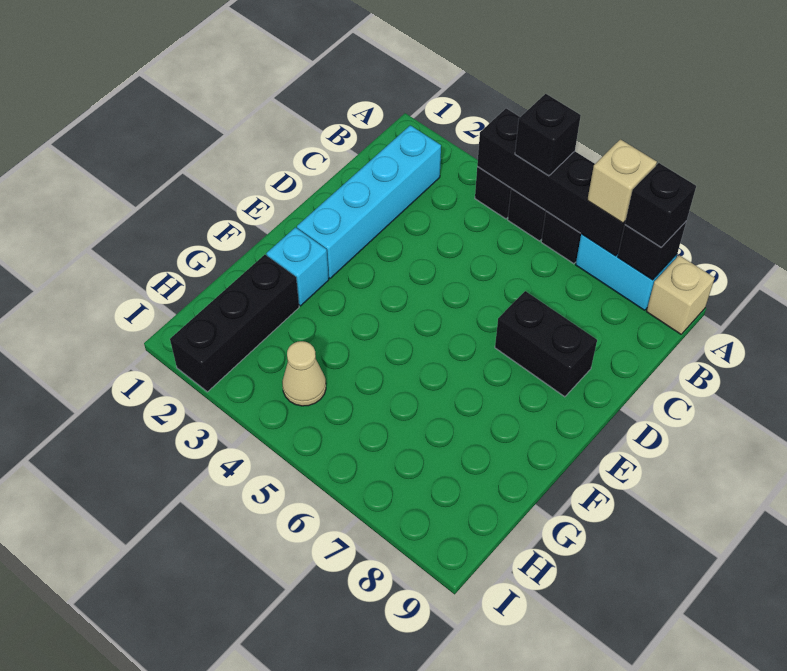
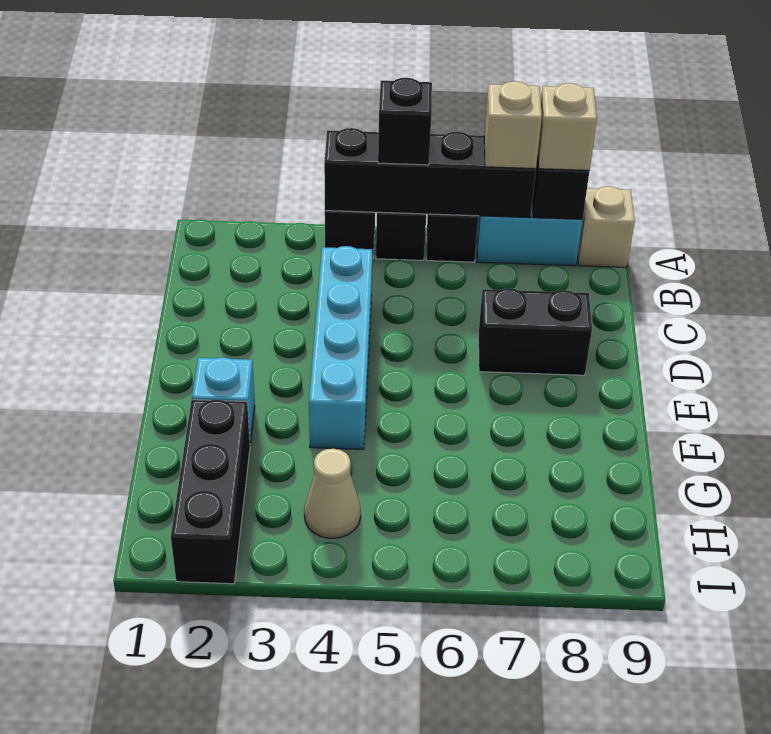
black 1x1 brick [625,163,696,247] -> tan 1x1 brick [538,83,597,170]
cyan 1x4 brick [297,125,441,278] -> cyan 1x4 brick moved to [309,246,372,449]

